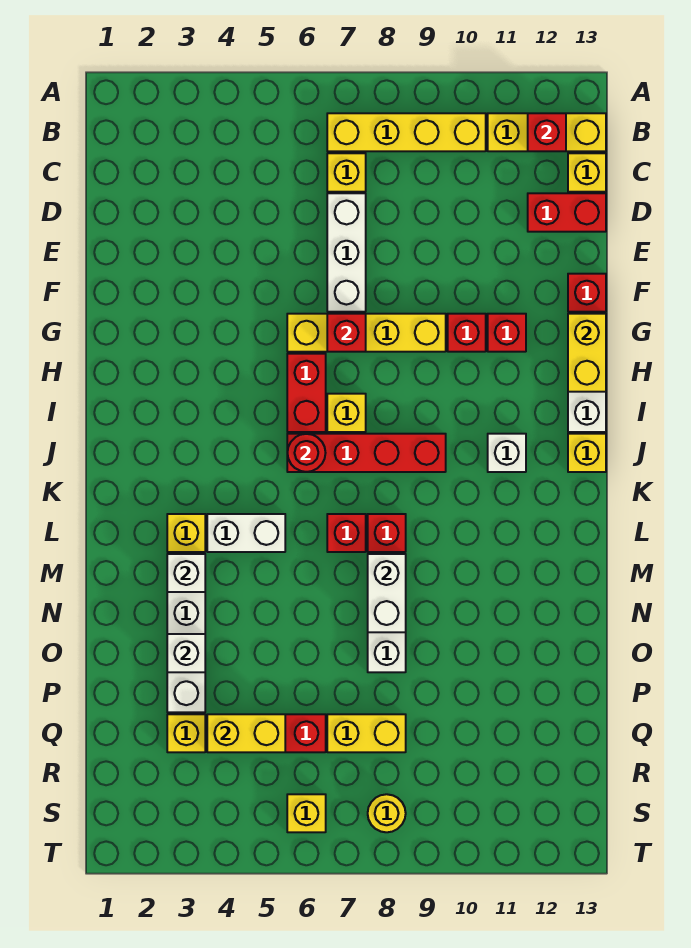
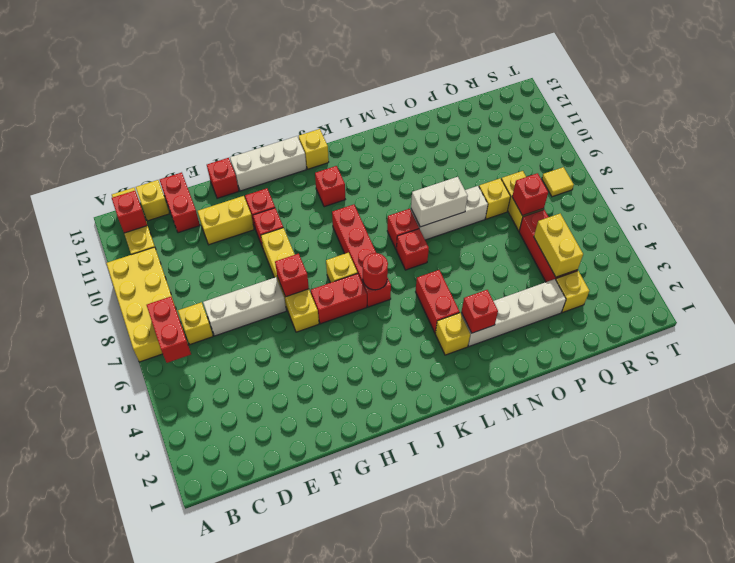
none -> red 1x2 brick [147,297,191,363]
yellow 1x4 brick [327,113,486,151] -> yellow 2x4 brick [106,247,188,362]
yellow 1x2 brick [568,314,606,392] -> yellow 1x2 brick moved to [198,196,254,245]
white 1x1 brick [488,434,526,472] -> red 1x1 brick [315,166,345,207]
white 1x2 brick [207,514,285,552] -> red 1x2 brick [416,270,460,333]
white 1x1 brick [167,554,205,592] -> red 1x1 brick [461,290,498,333]
white 1x1 brick [167,634,205,672] -> none
none -> red 1x1 brick [512,173,548,216]
yellow 1x1 brick [287,794,326,832] -> yellow 1x1 brick moved to [479,178,510,219]
yellow 1x1 round brick [368,794,406,832] -> yellow 1x1 tile [542,167,574,197]

